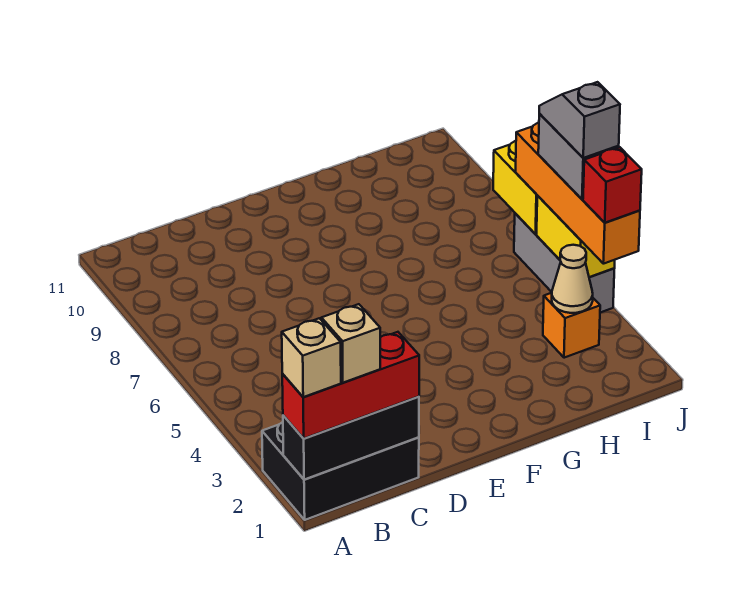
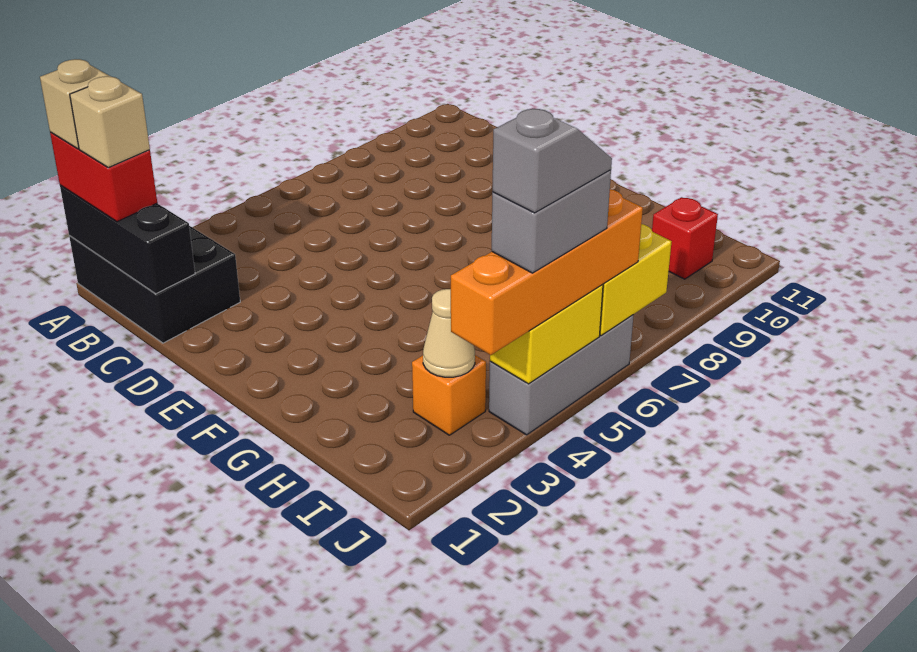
red 1x3 brick [282,332,419,439] -> red 1x2 brick [50,132,157,222]
red 1x1 brick [583,147,642,223] -> red 1x1 brick moved to [652,197,718,279]

